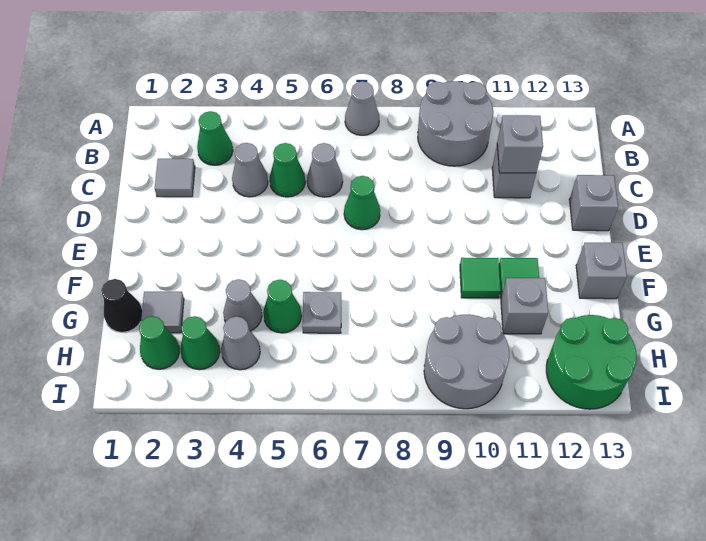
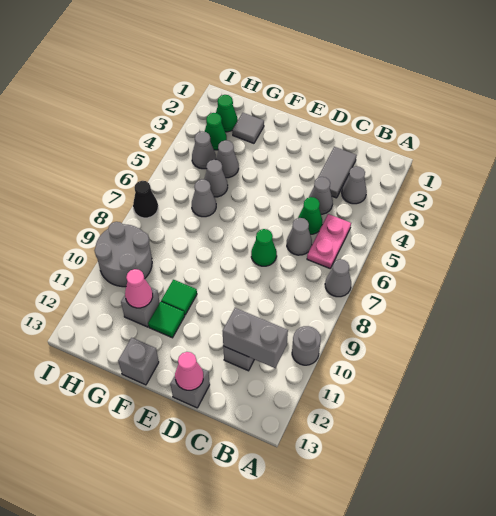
grey 2x2 round brick [418,81,493,166] -> grey 1x1 round brick [292,326,321,365]
green 1x1 cone [197,111,233,165] -> grey 1x1 cone [342,166,367,204]
none -> pink 1x2 plate [307,214,351,268]
grey 1x1 tile [155,159,195,197] -> grey 1x2 tile [318,147,357,198]
grey 1x1 brick [497,115,543,173] -> grey 1x2 brick [223,308,288,368]
none -> pink 1x1 cone [175,352,203,390]
black 1x1 cone [101,279,142,332] -> black 1x1 cone moved to [133,181,158,218]
green 1x1 cone [263,280,302,333] -> grey 1x1 cone [204,160,228,197]
grey 1x1 plate [302,292,341,333] -> grey 1x1 cone [192,179,216,217]
none -> pink 1x1 cone [125,269,153,308]
green 2x2 round brick [546,315,637,409] -> none

